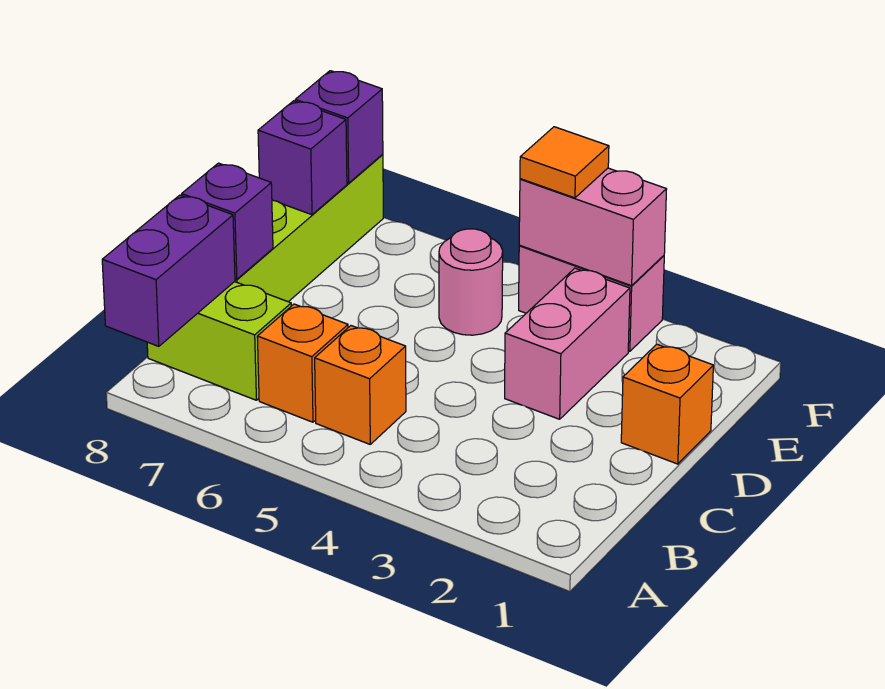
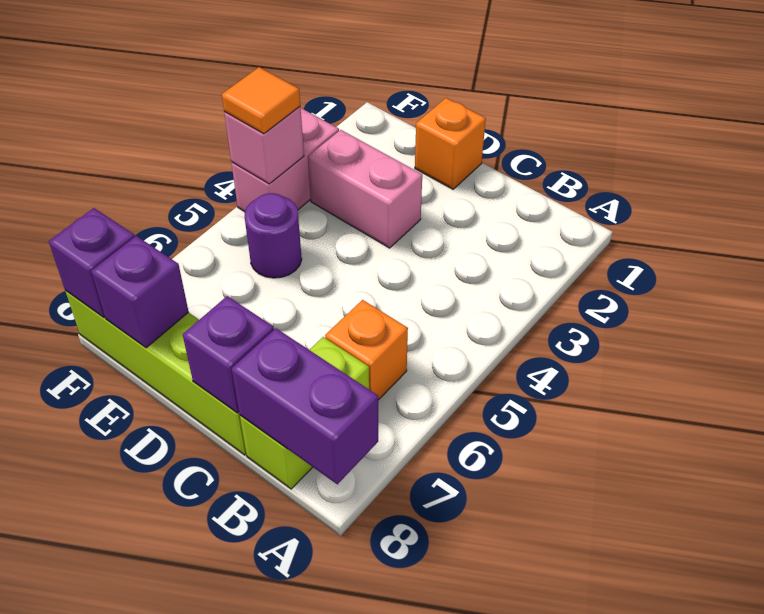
orange 1x1 brick [315,326,406,444] -> none
pink 1x1 round brick [439,229,503,335] -> purple 1x1 round brick [245,193,302,278]
pink 1x2 brick [519,168,667,286] -> pink 1x1 brick [224,107,304,184]

